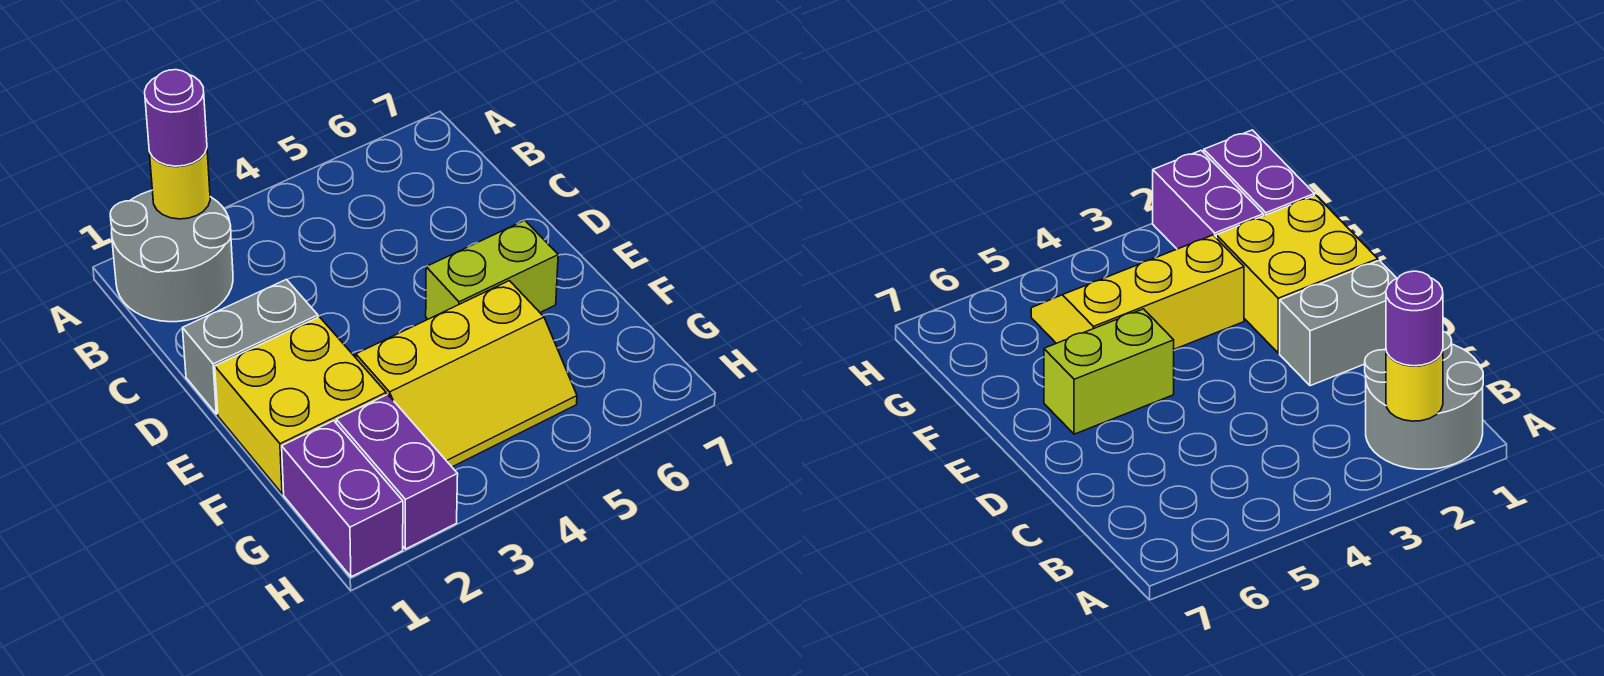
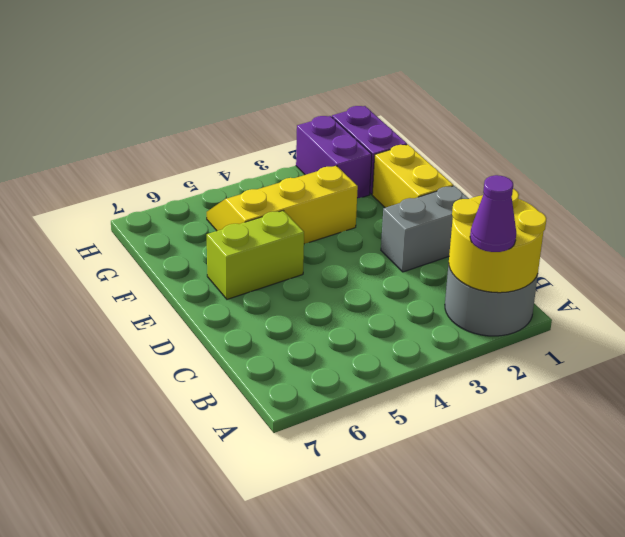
yellow 1x1 round brick [149,149,210,219] -> yellow 2x2 round brick [449,189,546,293]
purple 1x1 round brick [145,70,207,166] -> purple 1x1 cone [470,175,516,252]
yellow 2x2 brick [215,317,386,494] -> yellow 1x2 brick [372,145,453,208]

